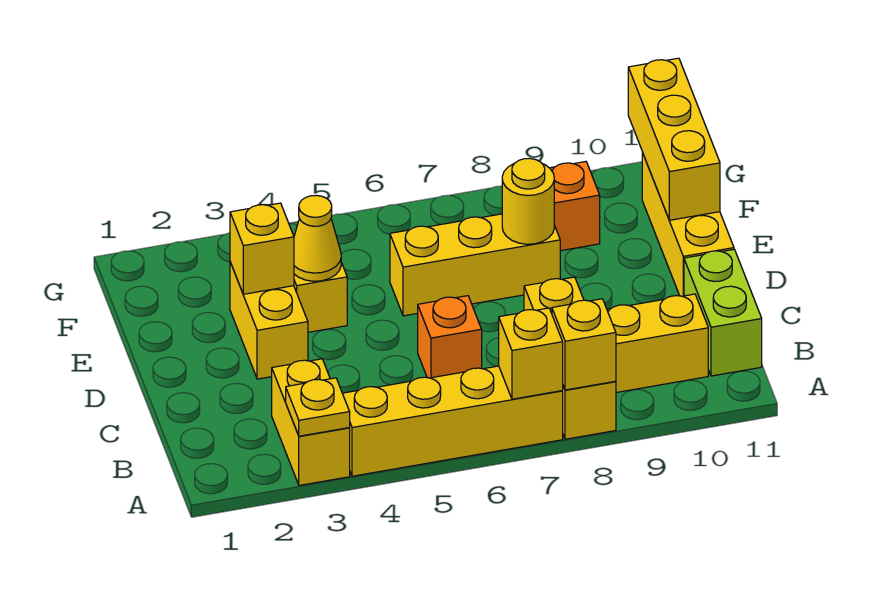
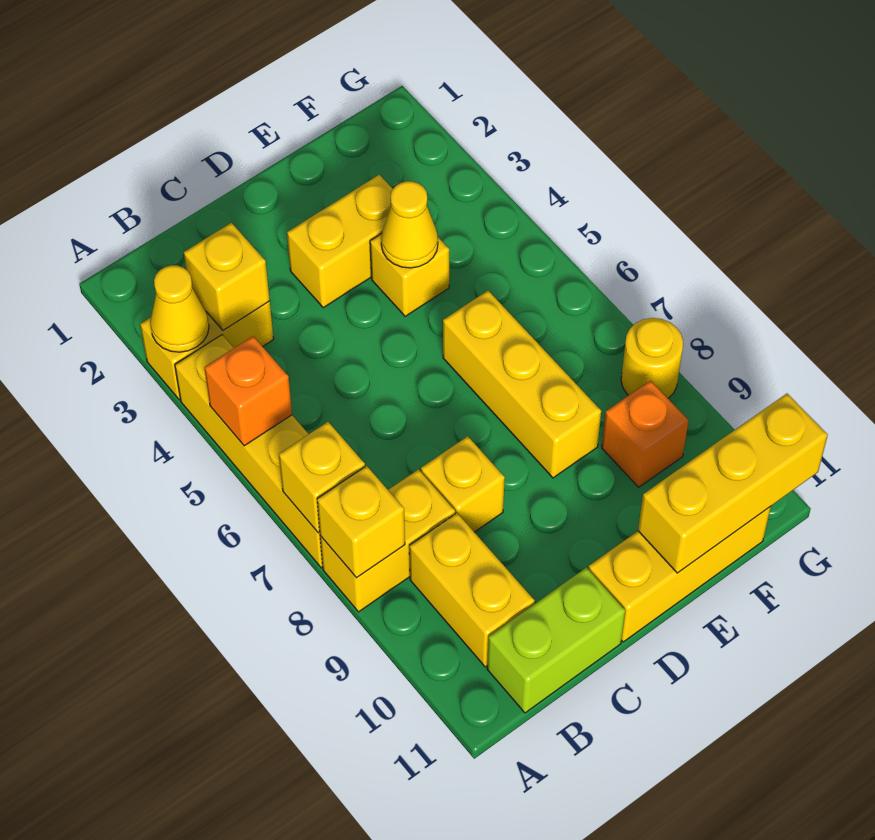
yellow 1x1 plate [286,378,350,436] -> yellow 1x1 cone [150,265,209,352]
orange 1x1 brick [418,296,482,378] -> orange 1x1 brick moved to [204,336,292,446]
yellow 1x1 brick [230,203,294,294] -> yellow 1x1 brick moved to [184,223,270,330]
yellow 1x1 round brick [502,158,554,244] -> yellow 1x1 round brick moved to [621,318,683,398]

